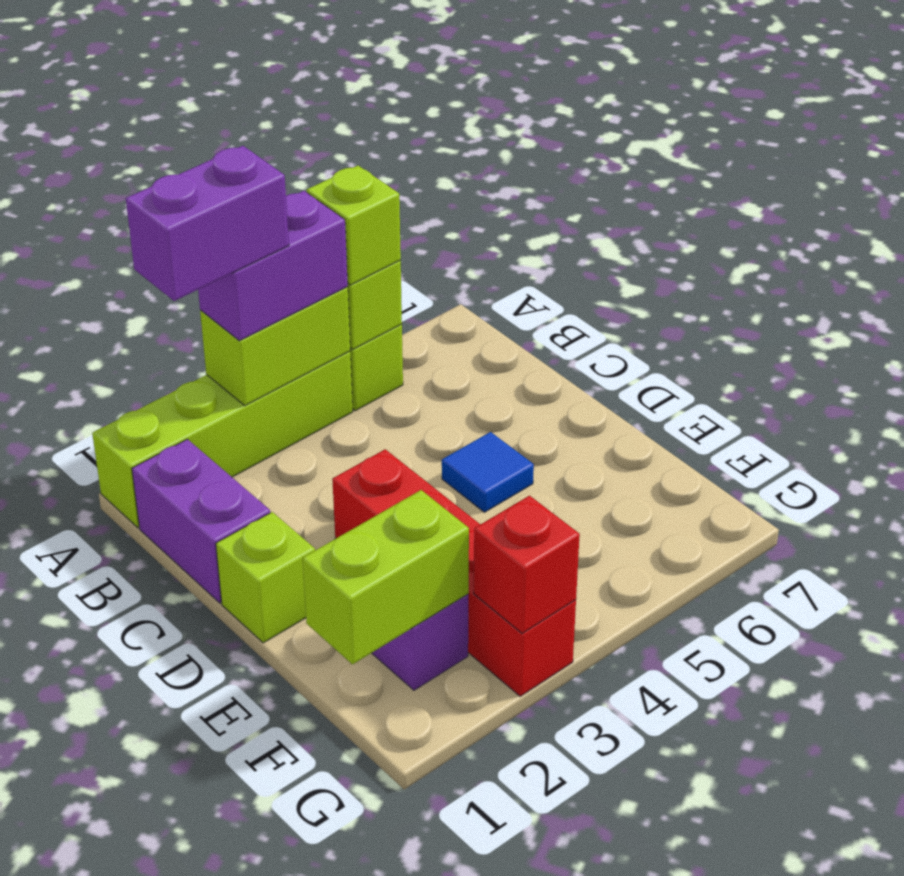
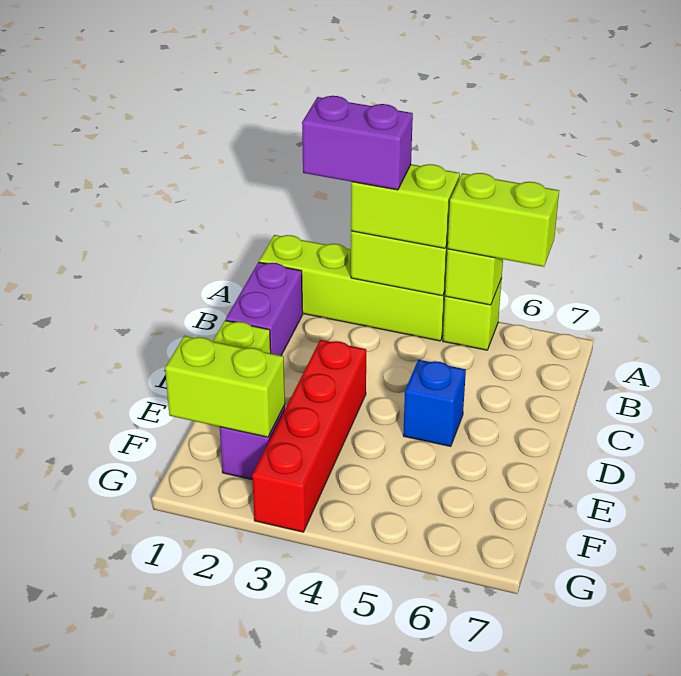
purple 1x2 brick [198,191,348,341] -> lime 1x2 brick [351,164,460,248]
lime 1x1 brick [307,166,401,285] -> lime 1x2 brick [448,173,559,267]
blue 1x1 tile [442,432,534,512] -> blue 1x1 brick [403,360,466,446]
red 1x1 brick [474,496,580,634] -> none

